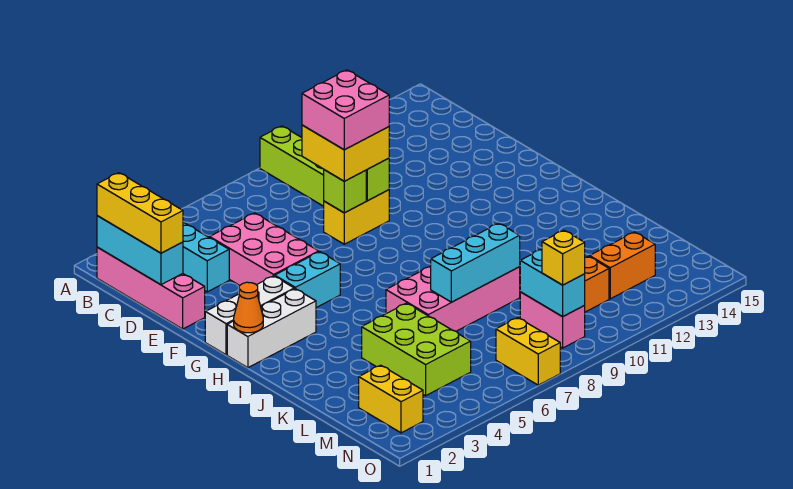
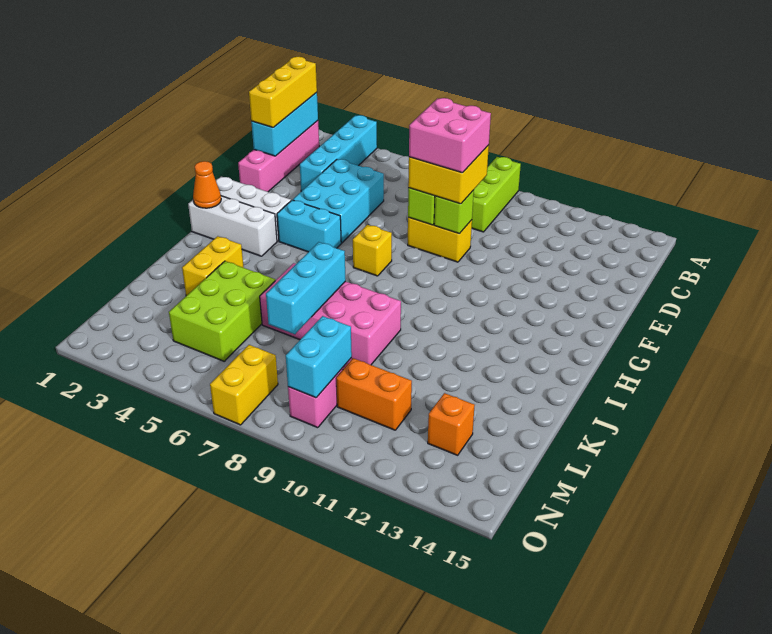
pink 2x3 brick [210,213,319,286] -> cyan 2x3 brick [293,159,384,243]
cyan 1x3 brick [431,223,520,302] -> cyan 1x3 brick turned to [266,242,346,334]
yellow 1x2 brick [359,365,423,433] -> yellow 1x2 brick moved to [182,236,244,296]
orange 1x2 brick [590,232,655,299] -> orange 1x1 brick [428,393,475,455]
yellow 1x1 brick [542,230,585,285] -> yellow 1x1 brick moved to [353,225,392,276]

